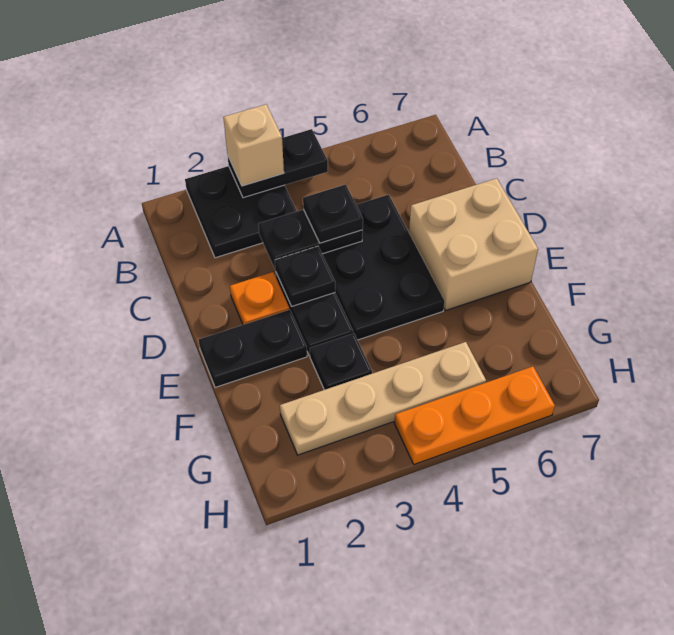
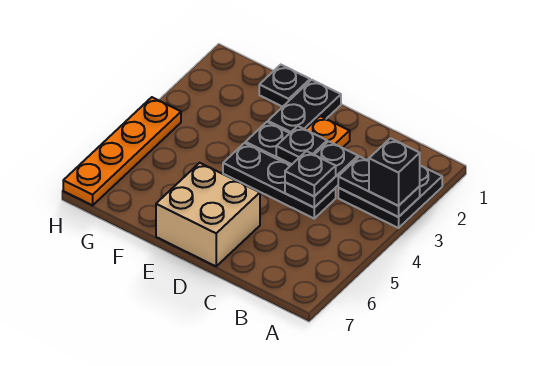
black 1x2 plate [227,129,328,198] -> black 1x2 plate turned to [338,157,420,217]
tan 1x1 brick [223,104,284,186] -> black 1x1 brick [369,138,420,206]
black 2x3 plate [322,195,445,340] -> black 1x3 plate [223,143,336,218]
black 1x1 plate [310,333,372,390] -> black 1x1 plate moved to [259,65,310,107]
tan 1x4 plate [280,342,486,455] -> none
orange 1x3 plate [394,366,555,464] -> orange 1x4 plate [63,97,181,205]

